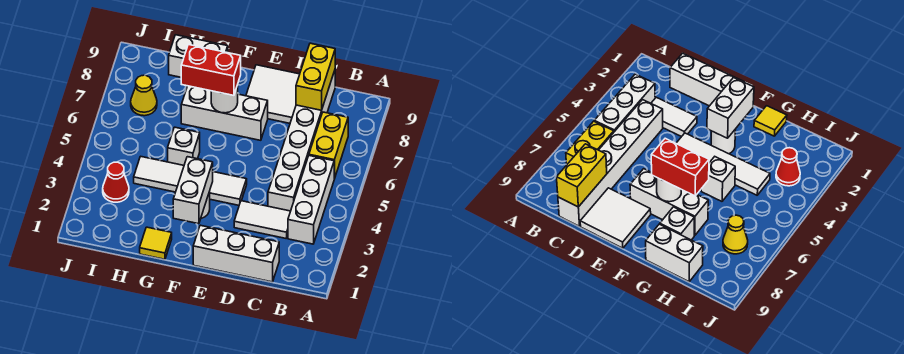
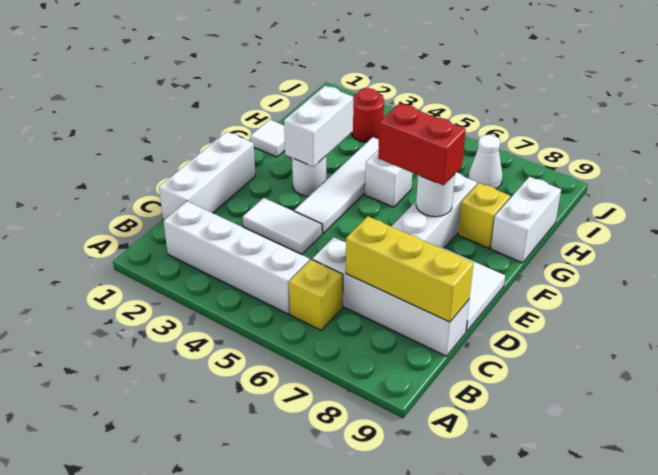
white 1x3 brick [288,156,334,244] -> white 1x4 brick [164,201,310,314]
yellow 1x2 brick [309,112,348,179] -> yellow 1x1 brick [289,260,343,330]
white 1x2 tile [234,201,291,238] -> white 1x2 tile turned to [243,198,322,255]
white 1x6 brick [268,71,335,211] -> white 1x4 brick [312,237,470,356]
yellow 1x2 brick [296,43,335,110] -> yellow 1x3 brick [346,216,474,322]
white 1x2 brick [173,157,213,224] -> white 1x2 brick turned to [284,86,353,167]
red 1x2 brick [181,44,241,95] -> red 1x2 brick turned to [378,103,466,185]
yellow 1x1 tile [140,227,172,259] -> white 1x1 tile [250,120,285,157]
white 1x1 brick [660,207,694,240] -> yellow 1x1 brick [458,183,510,248]
red 1x1 cone [103,162,129,202] -> red 1x1 round brick [351,88,384,142]
yellow 1x1 cone [131,75,157,116] -> white 1x1 cone [469,135,502,189]

